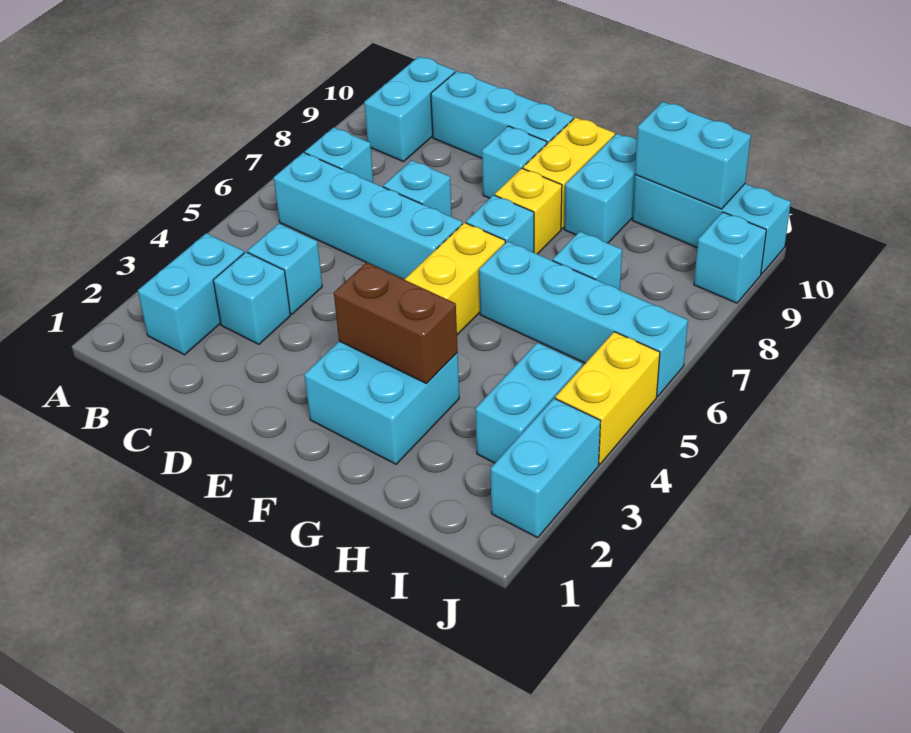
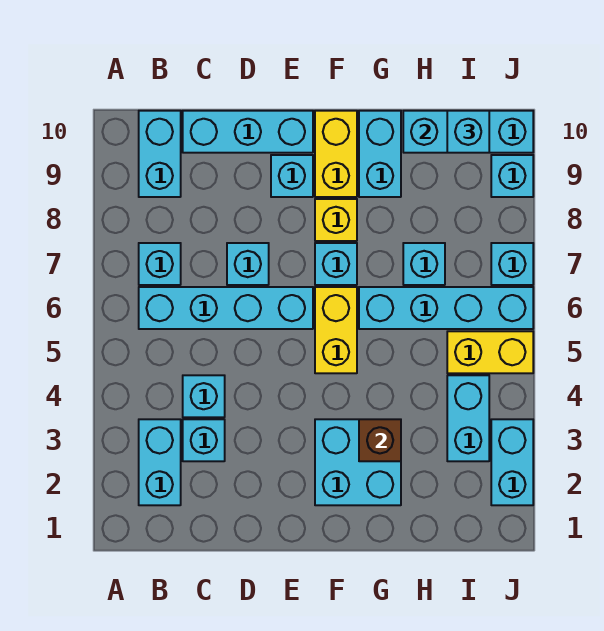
brown 1x2 brick [334,262,458,383] -> brown 1x1 brick [359,419,401,461]
none -> cyan 1x1 brick [447,111,489,153]
yellow 1x2 brick [555,332,660,464] -> yellow 1x2 brick turned to [447,331,533,373]
none -> cyan 1x1 brick [491,243,533,285]

